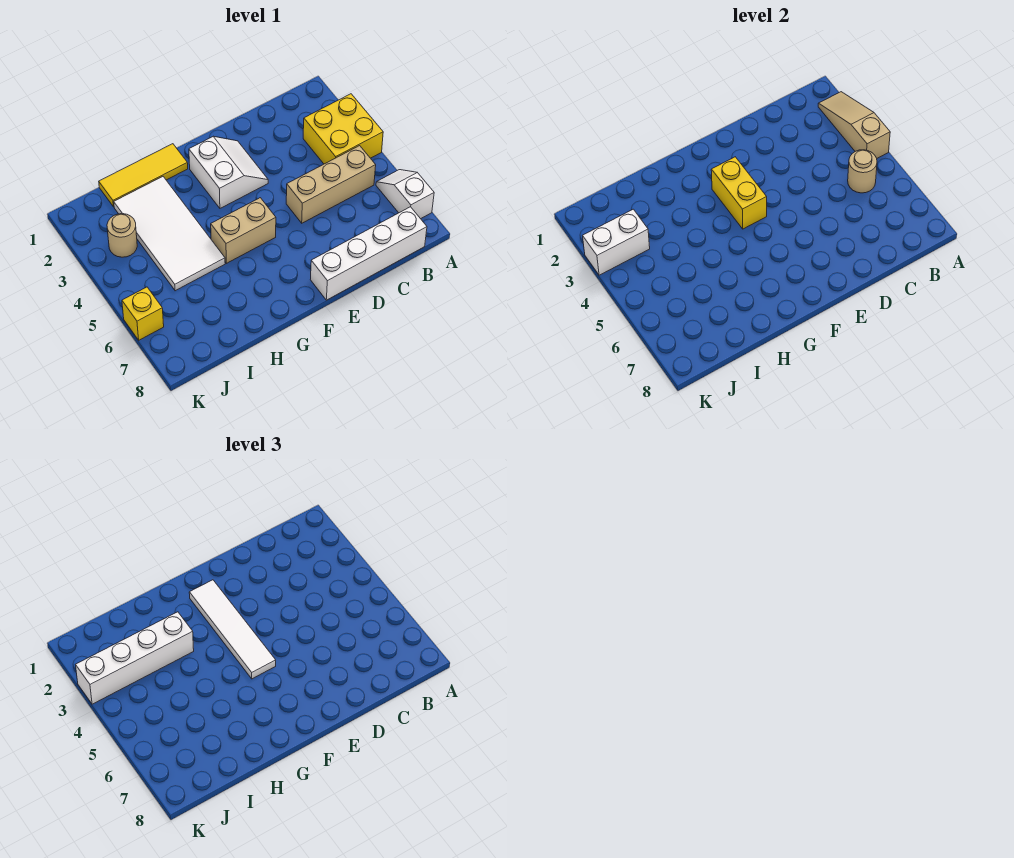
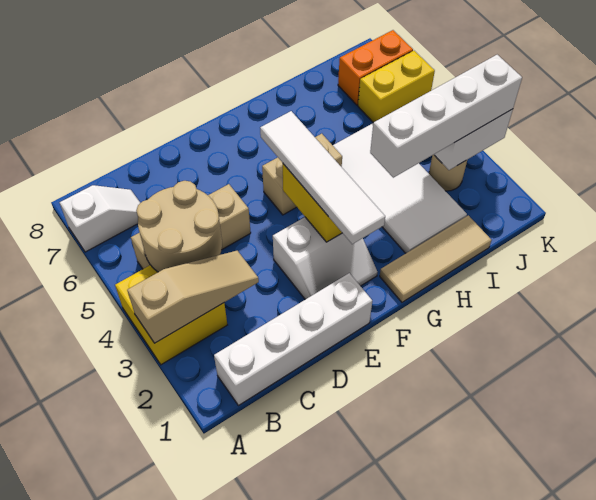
tan 1x3 slope [818,92,890,158] -> tan 1x3 slope turned to [127,251,259,343]
white 1x2 slope [376,170,434,219] -> white 1x2 slope turned to [60,185,140,252]
tan 1x1 round brick [848,150,877,193] -> tan 2x2 round brick [136,181,222,272]
white 1x4 brick [310,207,427,300] -> white 1x4 brick moved to [214,273,372,406]
white 2x2 slope [189,136,268,208] -> white 2x2 slope turned to [273,217,377,299]
yellow 1x3 tile [99,144,188,207] -> tan 1x3 tile [380,215,492,302]
none -> orange 1x2 brick [338,30,413,105]
yellow 1x1 brick [122,287,164,340] -> yellow 1x2 brick [358,51,435,123]

